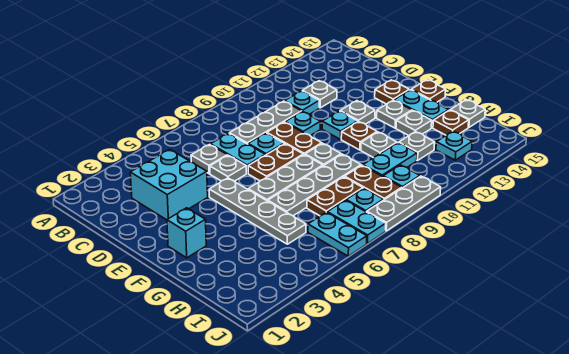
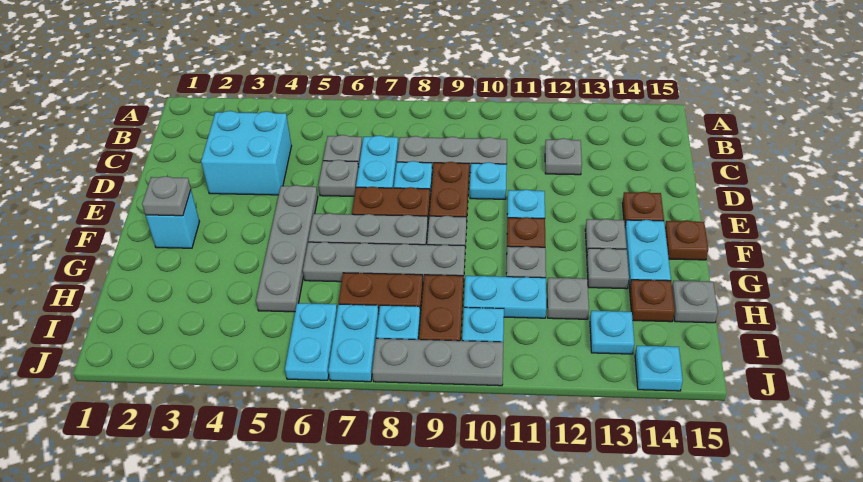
cyan 1x1 plate [285,91,319,114] -> cyan 1x1 plate moved to [635,346,683,391]
grey 1x1 plate [340,101,375,124] -> grey 1x1 plate moved to [142,176,191,216]

